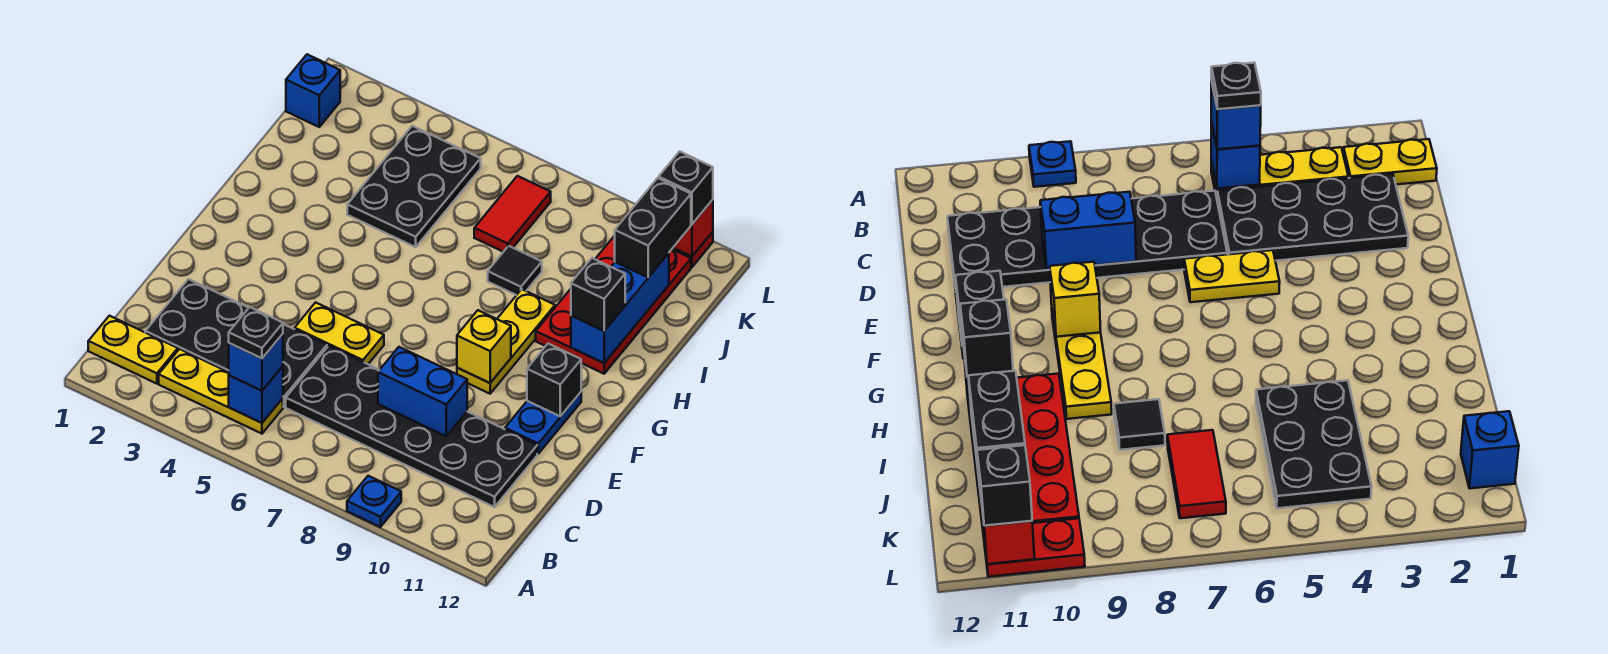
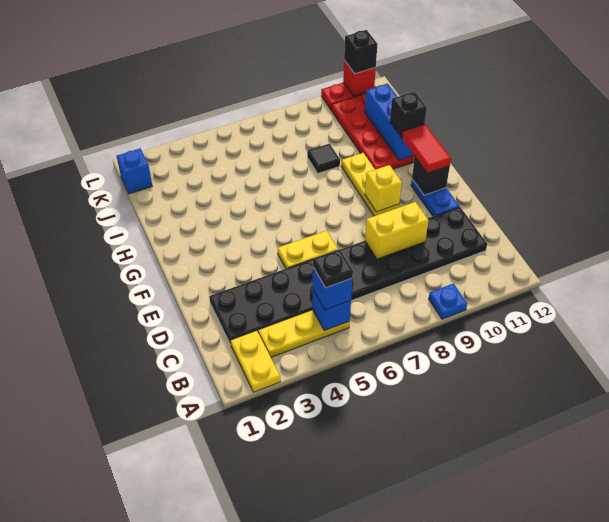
yellow 1x2 plate [88,316,178,384] -> yellow 1x2 plate turned to [231,331,280,392]
blue 1x2 brick [378,347,467,436] -> yellow 1x2 brick [365,202,428,259]
black 2x3 plate [347,126,481,247] -> none
red 1x2 tile [474,176,551,252] -> red 1x2 tile moved to [402,124,451,173]
black 1x2 brick [615,178,691,277] -> none

